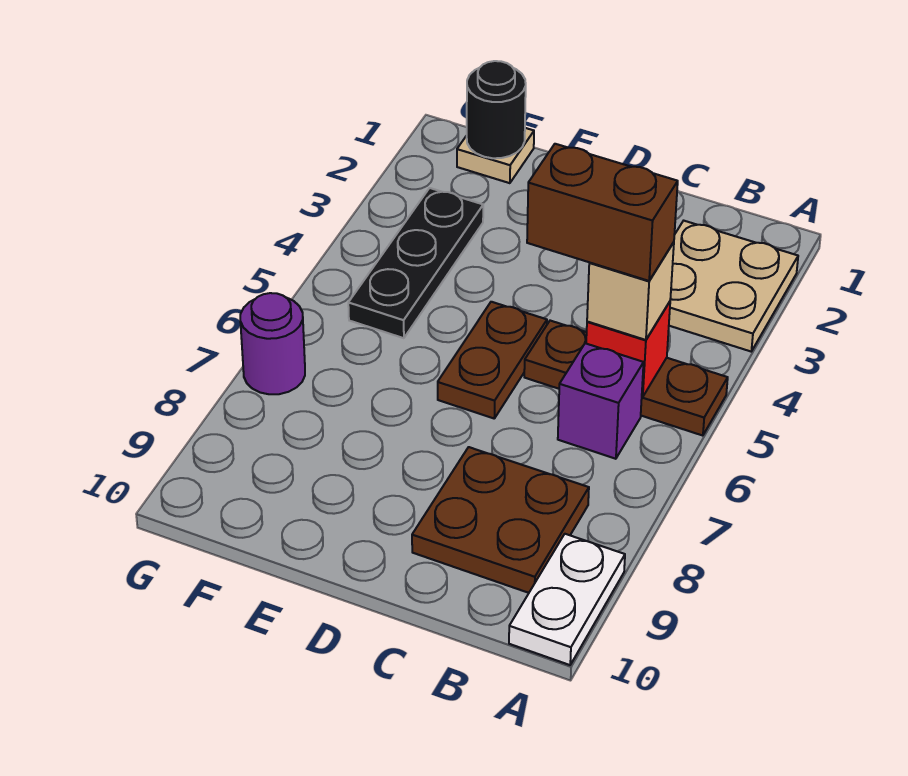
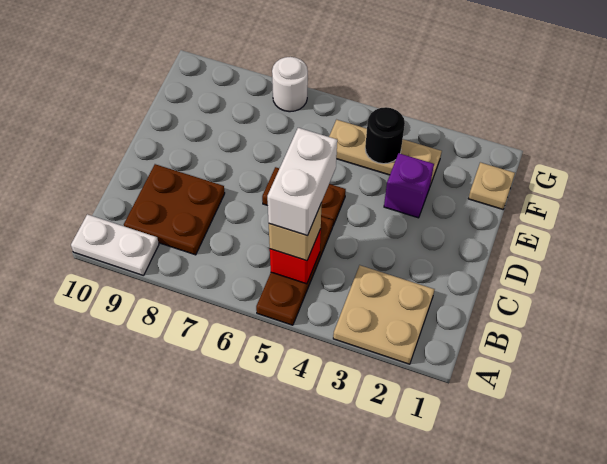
brown 1x2 brick [527,144,678,281] -> white 1x2 brick [267,128,337,236]
purple 1x1 brick [558,343,644,459] -> purple 1x1 brick moved to [384,153,434,218]
black 1x1 round brick [467,61,526,158] -> black 1x1 round brick moved to [365,107,405,164]
black 1x3 plate [348,188,483,338] -> tan 1x3 plate [329,120,442,185]
purple 1x1 round brick [240,293,305,394] -> white 1x1 round brick [272,57,308,112]

